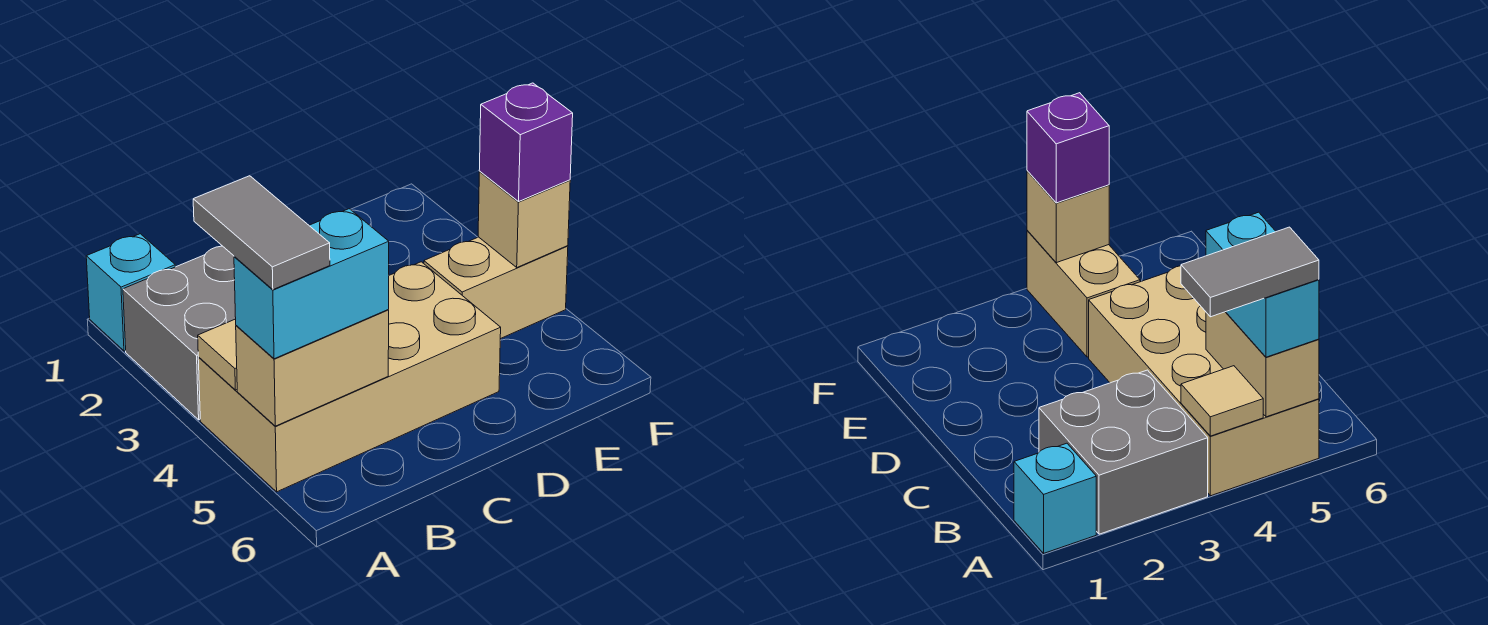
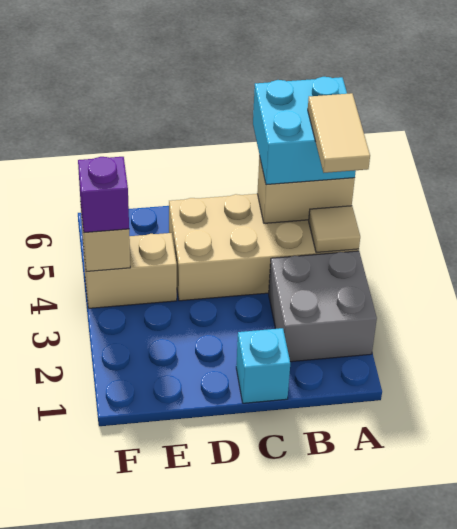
cyan 1x1 brick [86,234,175,351] -> cyan 1x1 brick moved to [236,328,290,403]
grey 1x2 tile [193,176,330,290] -> tan 1x2 tile [308,93,370,173]
cyan 1x2 brick [234,209,389,359] -> cyan 2x2 brick [253,77,356,185]

